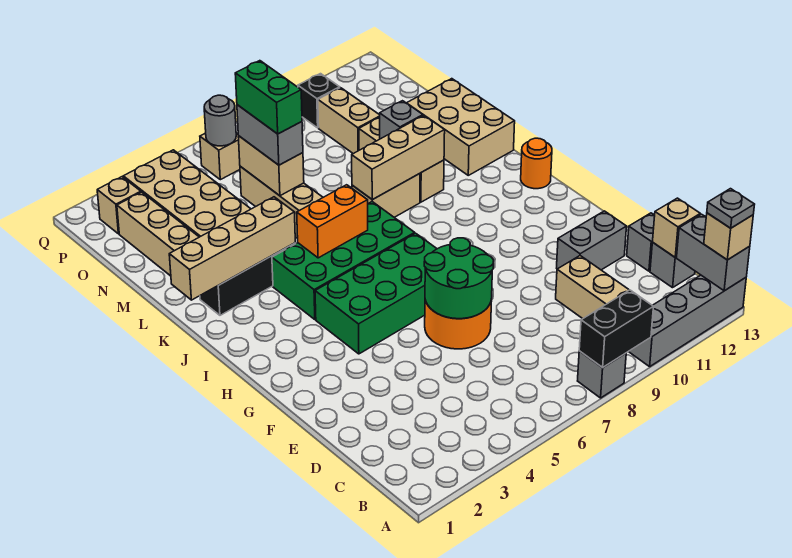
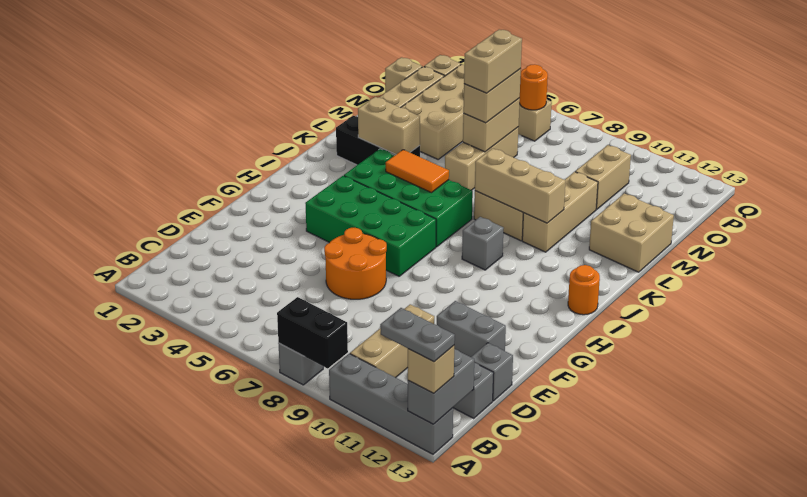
grey 1x1 plate [707,189,755,228] -> grey 1x2 plate [380,308,455,362]
tan 1x1 brick [653,198,700,257] -> tan 1x1 brick moved to [385,57,422,92]
green 2x2 round brick [424,238,494,319] -> none
orange 1x2 brick [297,185,368,258] -> orange 1x2 tile [386,150,449,193]
tan 1x4 brick [169,197,295,300] -> tan 1x2 brick [358,97,420,154]
tan 2x3 brick [407,79,515,175] -> tan 2x2 brick [589,193,674,272]
grey 1x1 brick [380,101,423,139] -> grey 1x1 brick moved to [462,217,504,270]
grey 1x2 brick [237,105,303,165] -> tan 1x2 brick [463,69,521,123]
green 1x2 brick [235,61,302,134] -> tan 1x2 brick [464,29,522,93]
grey 1x1 round brick [204,95,236,146] -> orange 1x1 round brick [519,64,548,110]
black 1x1 brick [298,74,340,128] -> none

